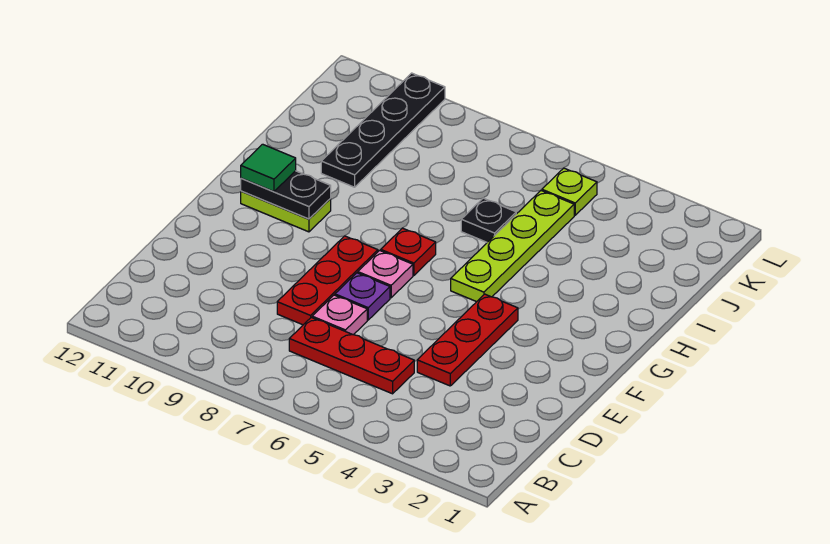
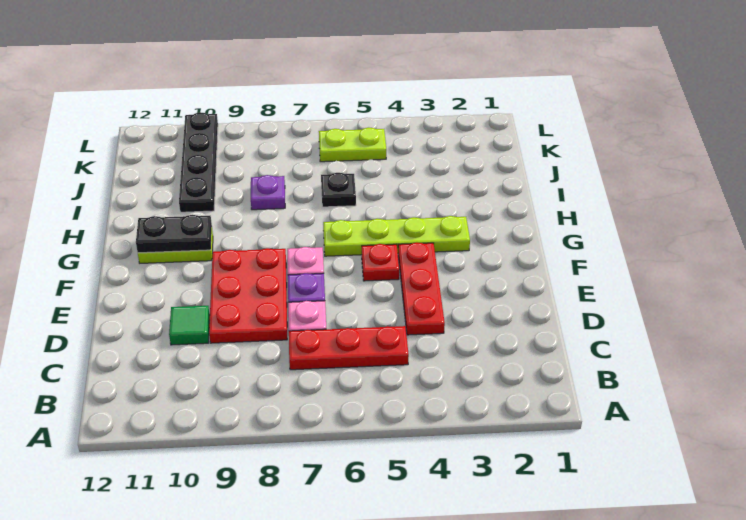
red 1x3 plate [277,236,378,325] -> red 2x3 plate [209,248,287,343]
lime 1x4 plate [451,191,574,302] -> lime 1x4 plate turned to [323,216,470,256]
red 1x1 plate [381,228,436,275] -> red 1x1 plate moved to [362,244,399,281]
green 1x1 tile [241,144,296,192] -> green 1x1 tile moved to [169,306,210,345]
none -> purple 1x1 plate [251,175,285,210]
lime 1x1 plate [542,168,597,215] -> lime 1x2 plate [319,127,386,162]

